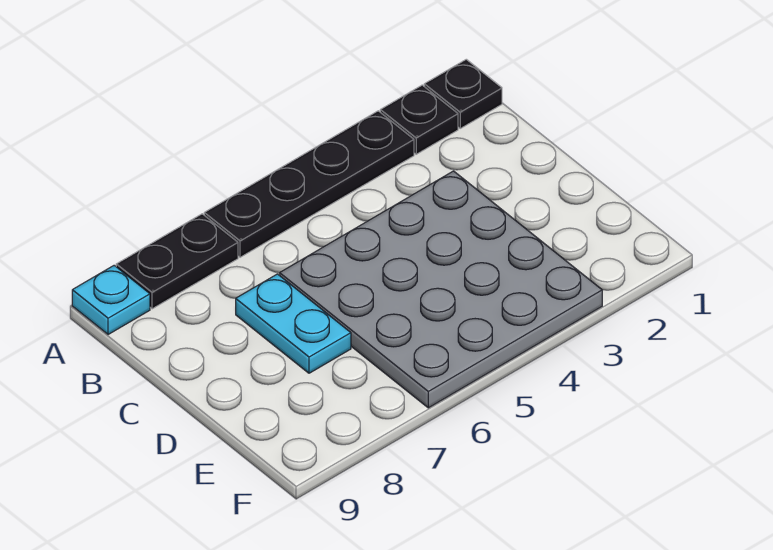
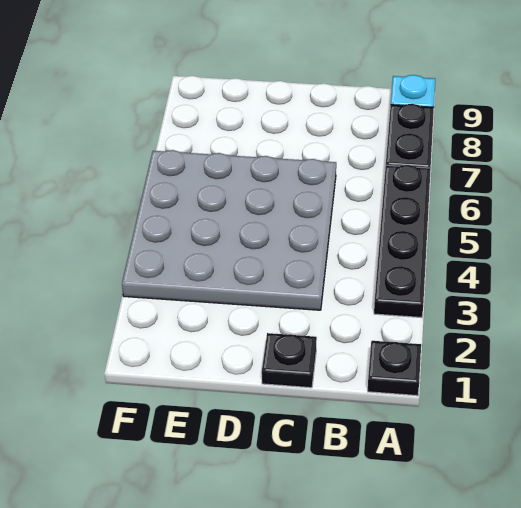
black 1x1 plate [380,85,458,154] -> black 1x1 plate moved to [262,333,317,388]
cyan 1x2 plate [236,274,351,373] -> none

